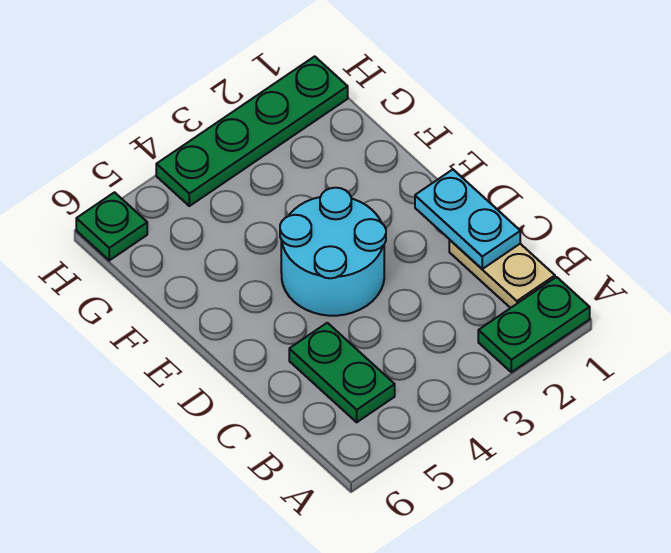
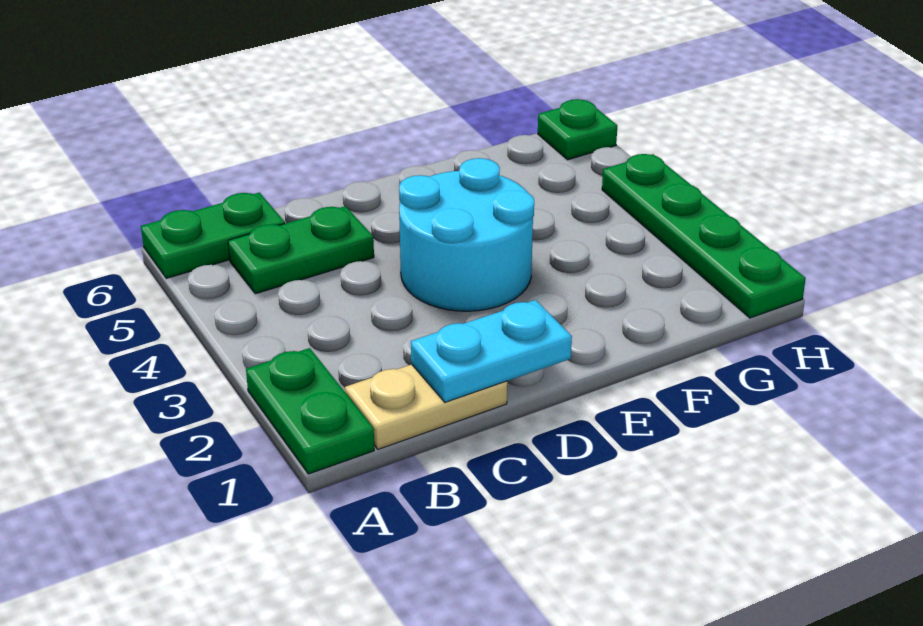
none -> green 1x2 plate [141,193,285,278]

